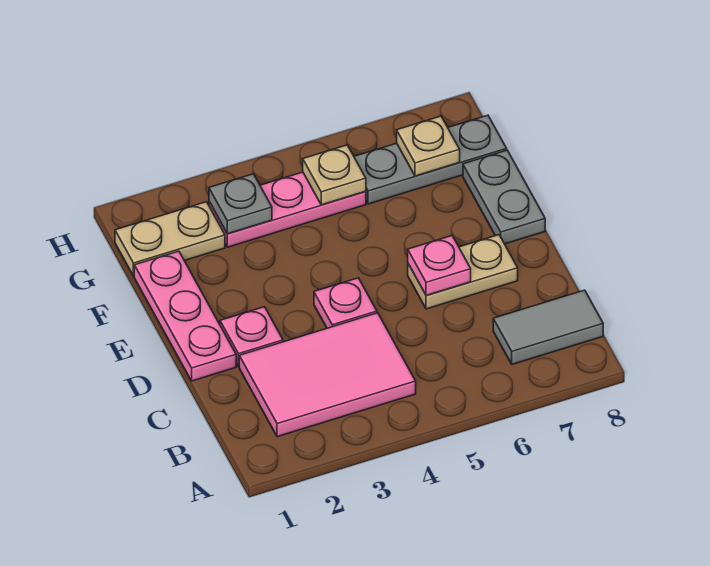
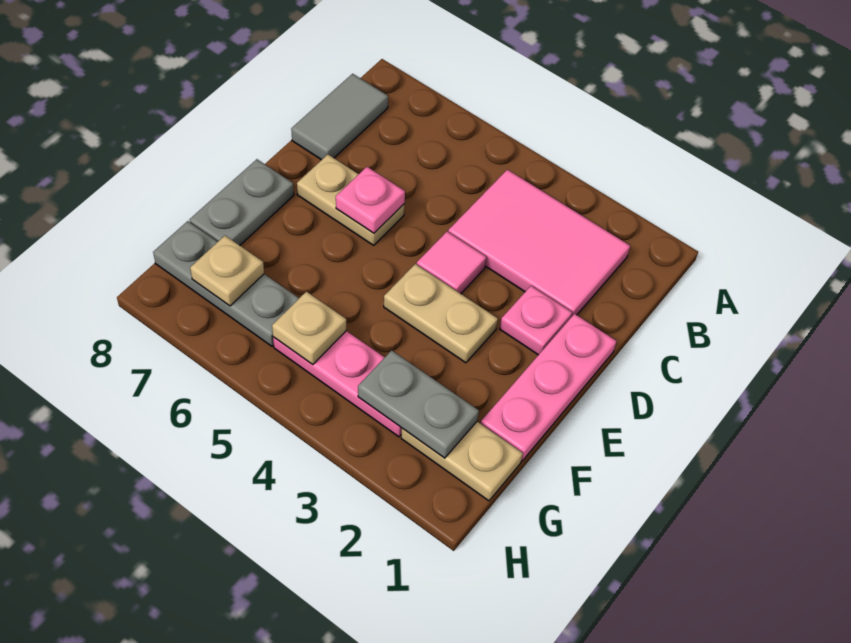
grey 1x2 tile [493,290,603,364] -> grey 1x2 tile turned to [291,74,388,160]
pink 1x1 plate [314,278,377,328] -> pink 1x1 tile [417,232,486,294]
none -> tan 1x2 plate [384,264,498,363]
grey 1x1 plate [209,174,272,234] -> grey 1x2 plate [358,350,479,458]

